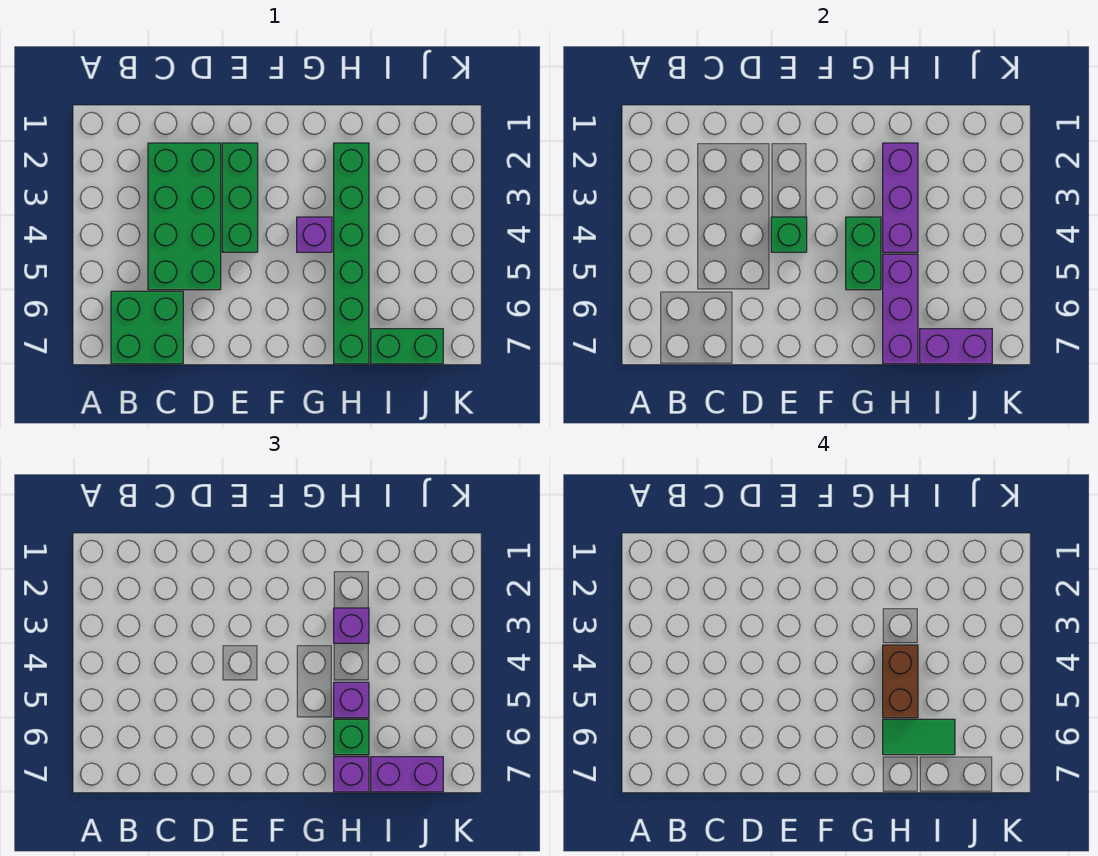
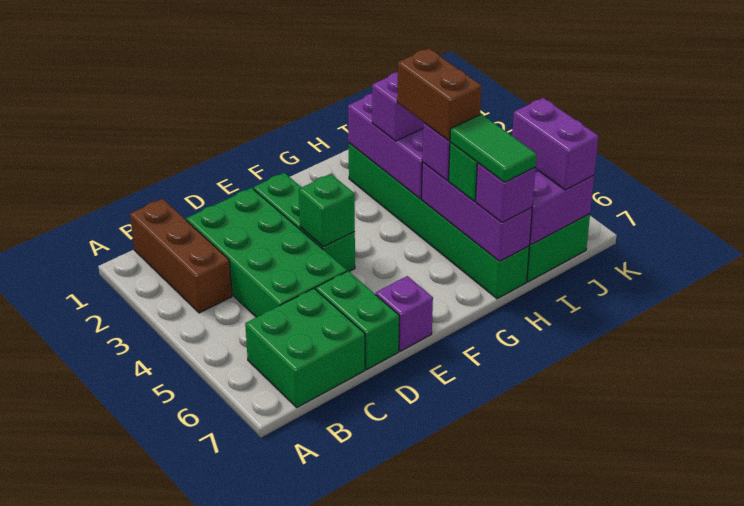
none -> brown 1x3 brick [130,199,232,313]
purple 1x1 brick [297,217,332,252] -> purple 1x1 brick moved to [376,276,433,351]
green 1x2 brick [846,217,881,290] -> green 1x2 brick moved to [316,271,399,369]
green 1x2 tile [883,719,955,755] -> green 1x2 tile turned to [450,114,537,182]
purple 1x2 brick [371,757,443,792] -> purple 1x2 brick turned to [512,98,598,190]

